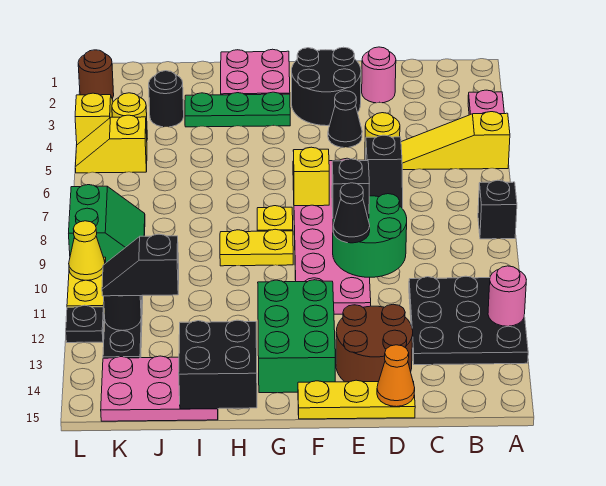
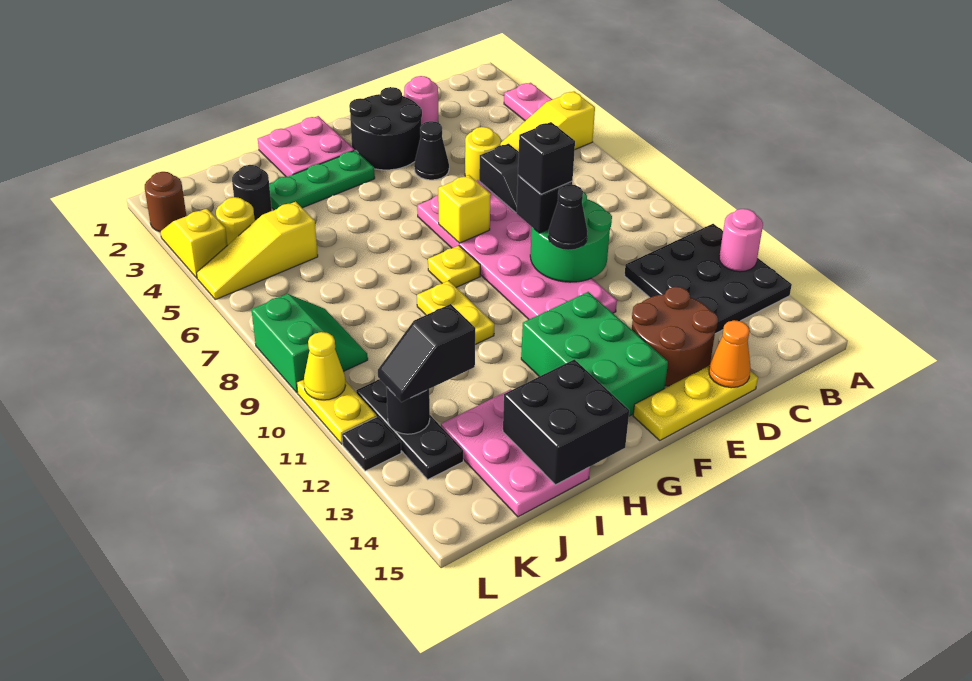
black 1x1 brick [478,180,517,239] -> black 1x1 brick moved to [518,122,575,194]
yellow 1x2 plate [220,229,293,266] -> yellow 1x2 plate turned to [417,281,494,344]
pink 2x3 plate [101,356,218,421] -> pink 2x3 plate turned to [441,389,590,517]
yellow 1x2 slope [75,115,147,173] -> yellow 1x3 slope [197,202,318,300]

